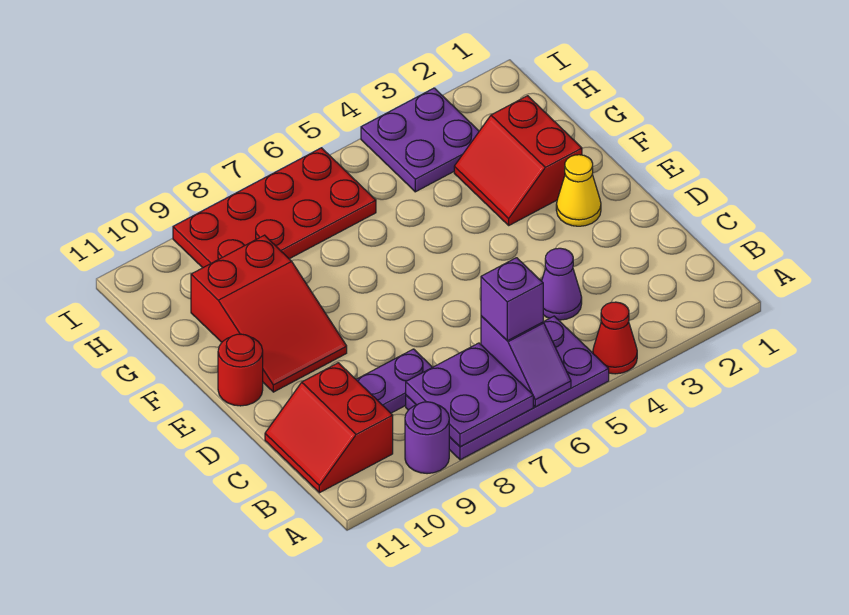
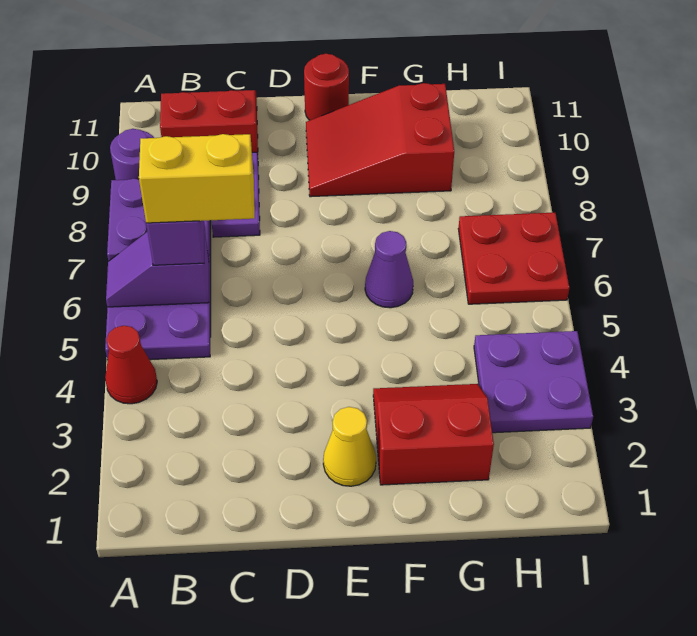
none -> yellow 1x2 brick [139,134,255,223]
purple 1x1 cone [542,248,582,320] -> purple 1x1 cone moved to [365,231,413,308]
red 2x4 plate [173,148,376,268] -> red 2x2 plate [458,213,569,304]

